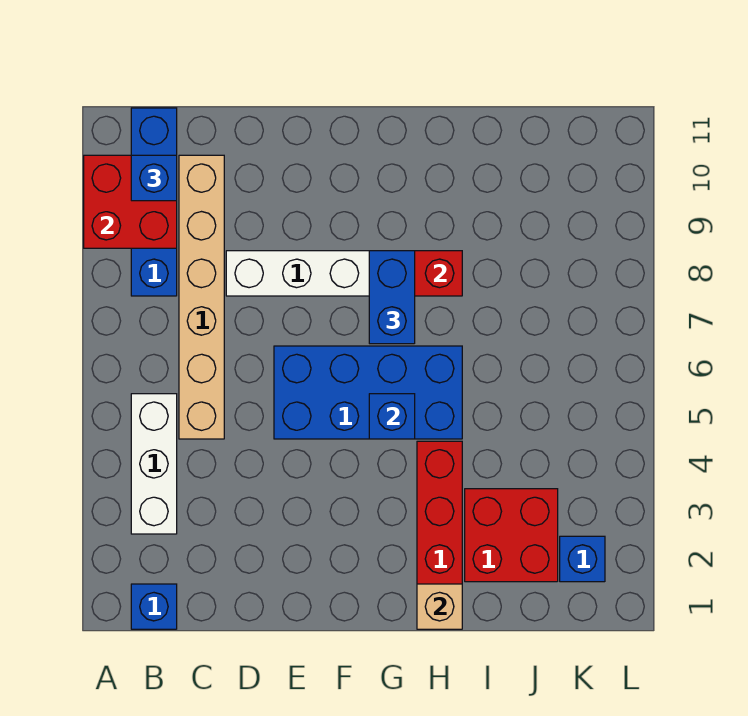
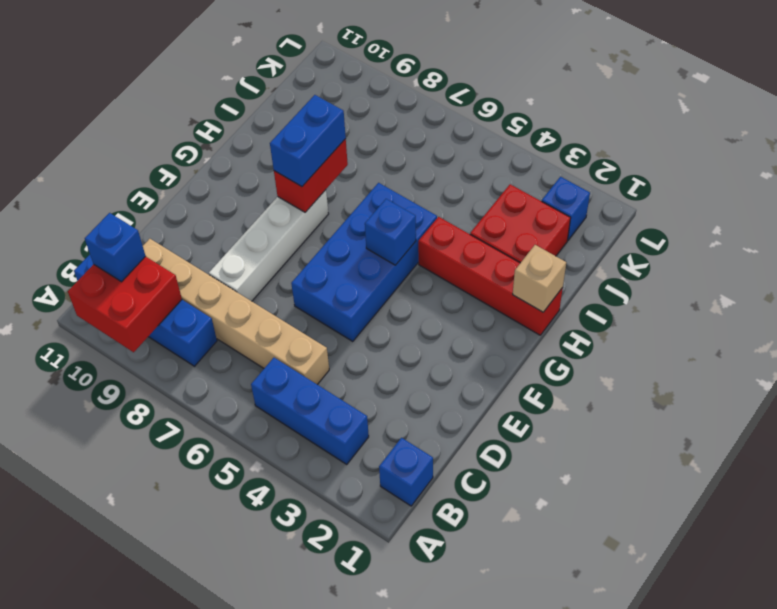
white 1x3 brick [131,394,177,534] -> blue 1x3 brick [251,358,369,464]
blue 1x2 brick [369,251,415,344] -> blue 1x2 brick turned to [270,95,346,187]

